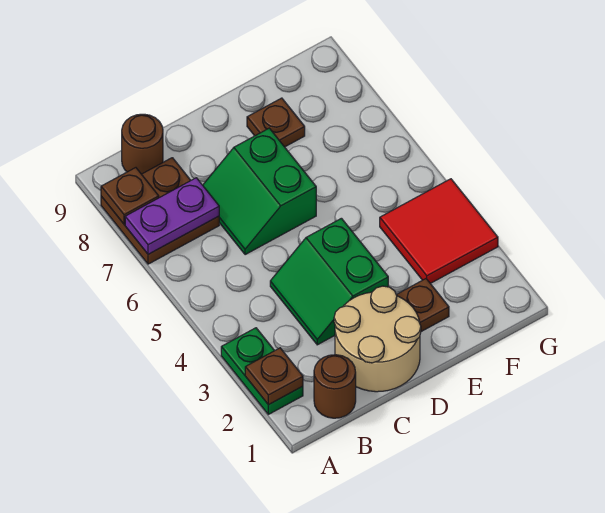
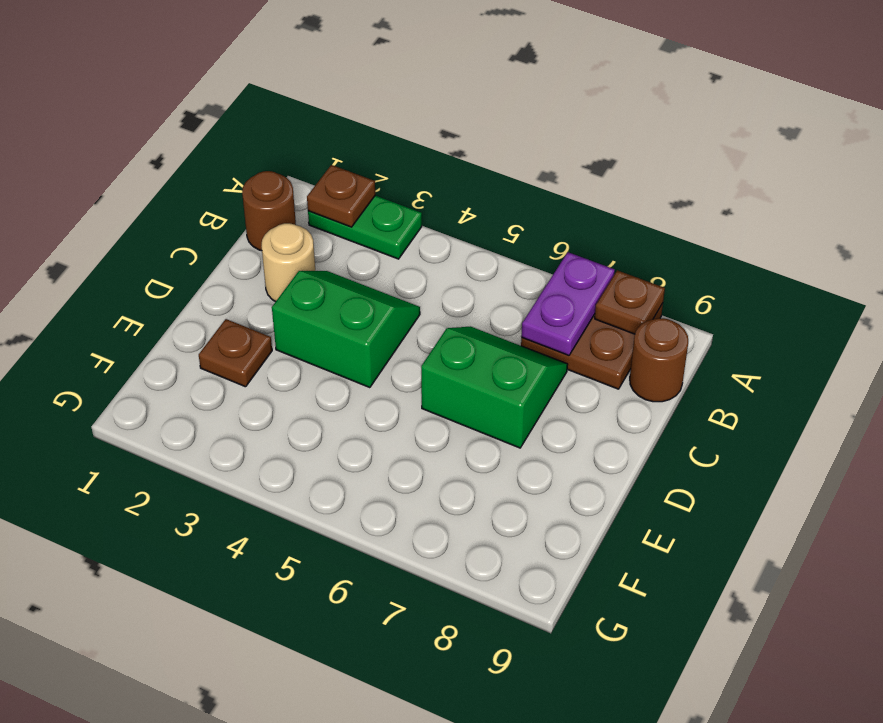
tan 2x2 round brick [334,286,421,392] -> tan 1x1 round brick [262,223,315,302]
brown 1x1 plate [247,98,305,147] -> none
red 2x2 tile [380,179,498,284] -> none

